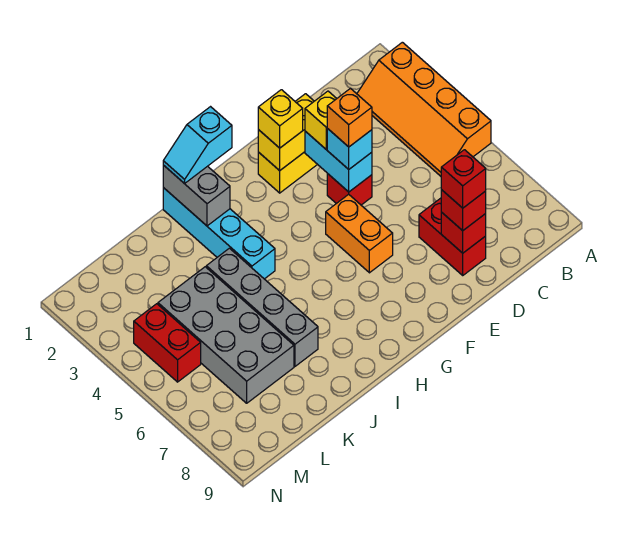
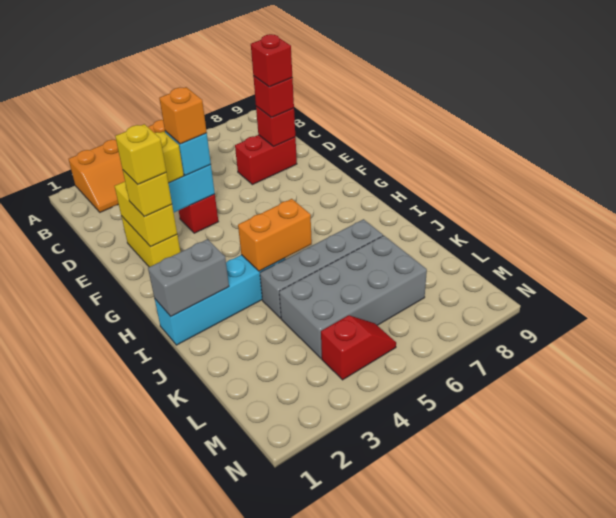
none -> yellow 1x1 brick [115,124,166,184]
orange 1x2 brick [326,194,393,273] -> orange 1x2 brick moved to [238,199,312,271]
cyan 1x2 slope [163,107,232,184] -> none
red 1x2 brick [134,304,201,382] -> red 1x2 slope [321,315,396,380]

